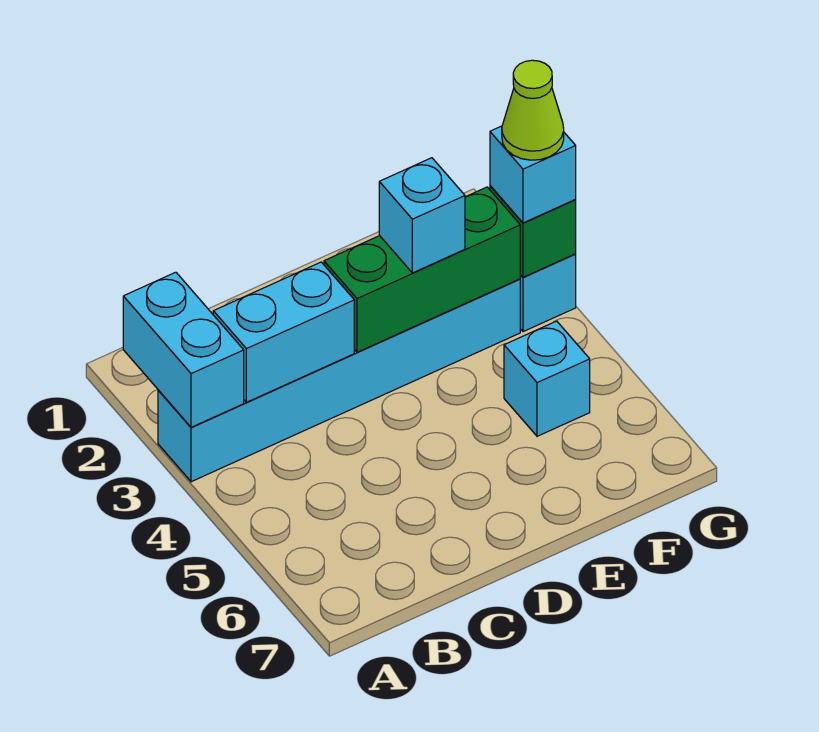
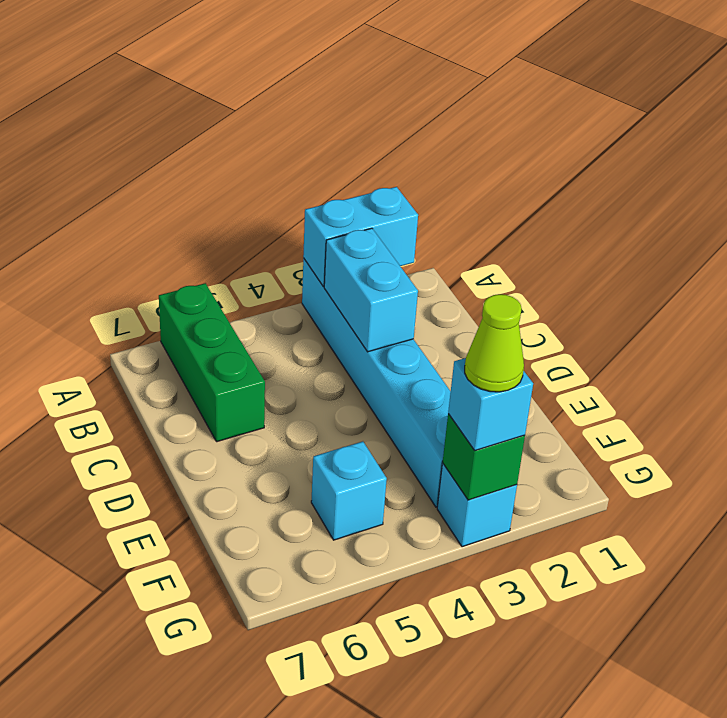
green 1x3 brick [324,187,520,352] -> green 1x3 brick moved to [159,283,265,442]
cyan 1x1 brick [379,158,465,273] -> none

